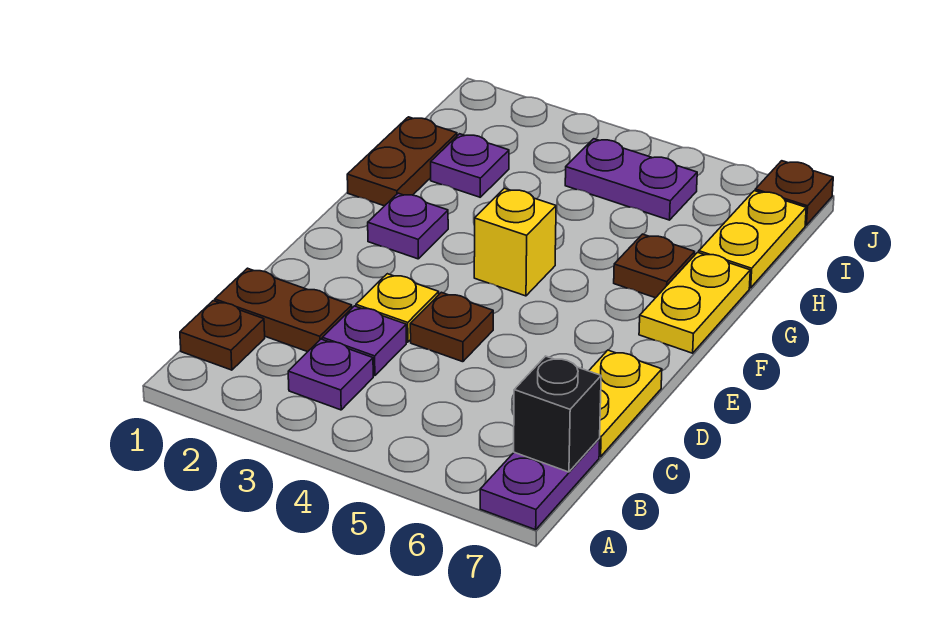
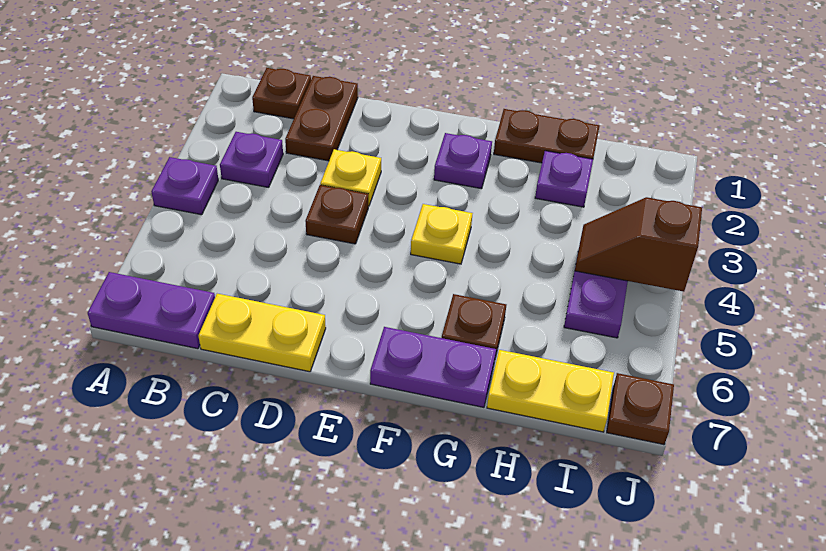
black 1x1 brick [514,356,601,472] -> none
purple 1x1 plate [322,306,406,376] -> purple 1x1 plate moved to [151,157,218,215]
yellow 1x1 brick [474,188,556,296] -> yellow 1x1 plate [411,204,473,264]
yellow 1x2 plate [639,252,750,353] -> purple 1x2 plate [370,327,496,407]
none -> brown 1x2 slope [575,197,702,292]

